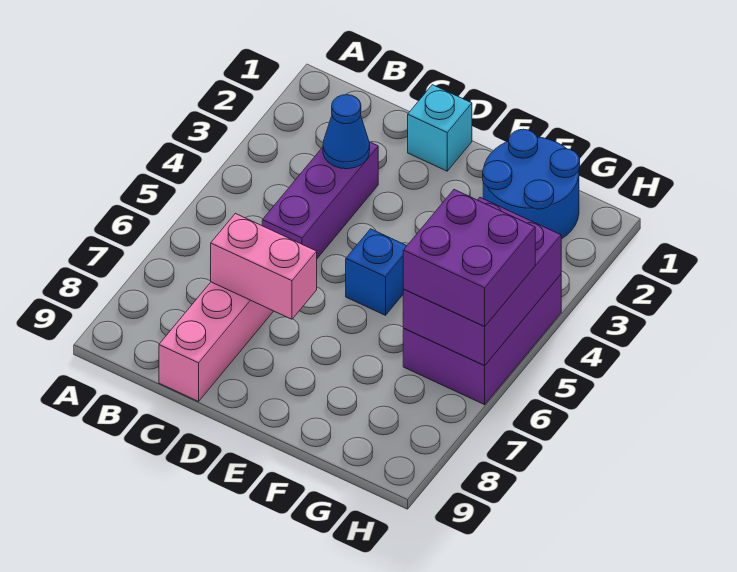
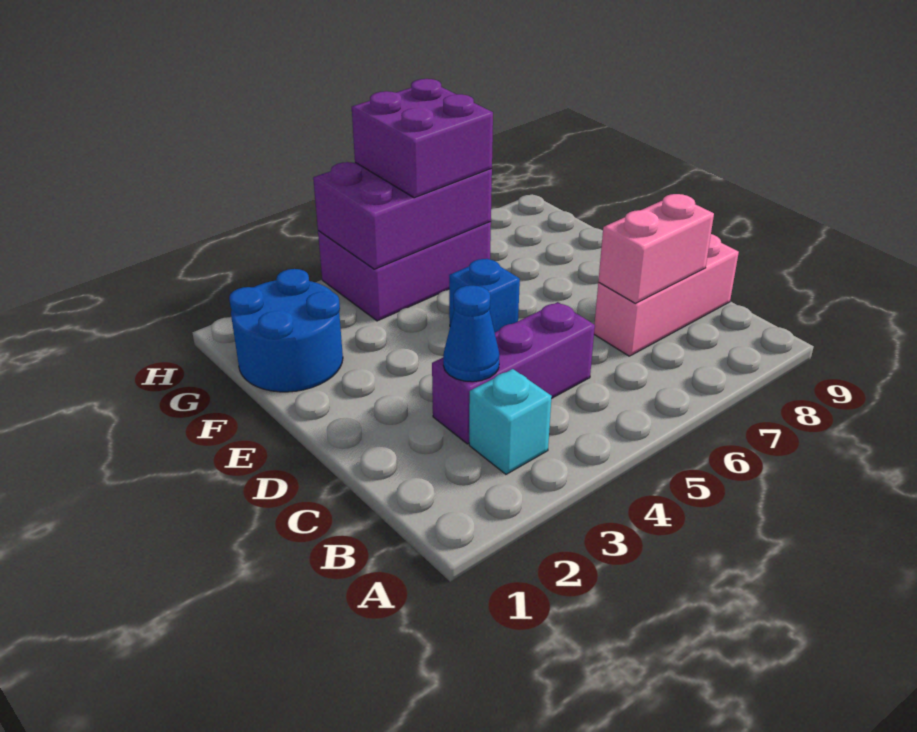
pink 1x2 brick [211,213,317,319] -> pink 1x2 brick turned to [598,194,714,303]
cyan 1x1 brick [408,85,472,171] -> cyan 1x1 brick moved to [469,369,552,474]

